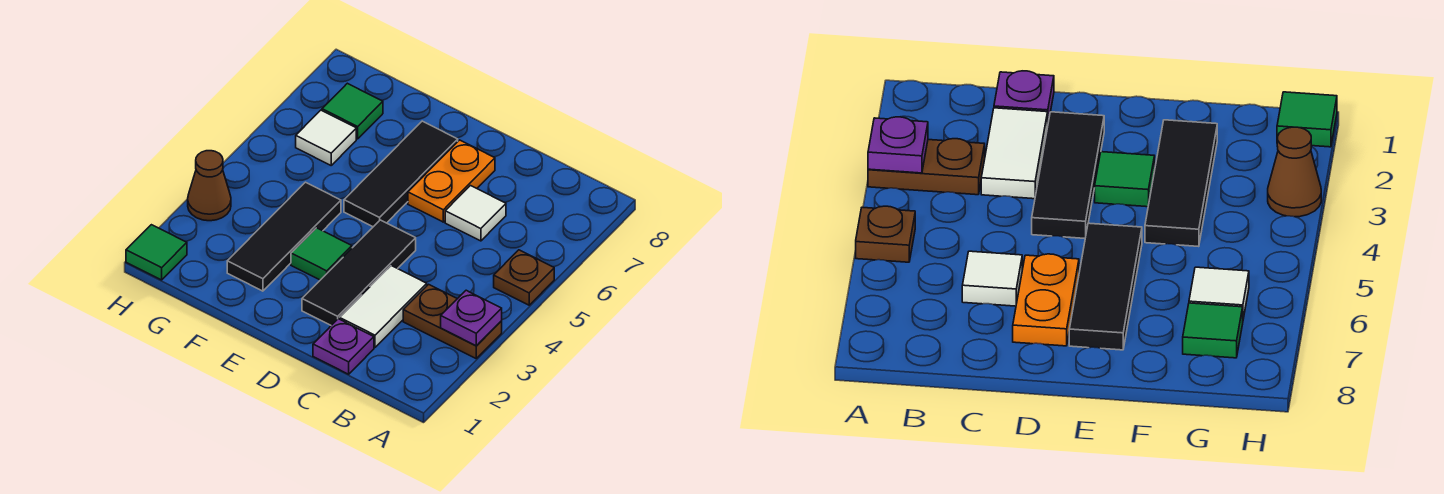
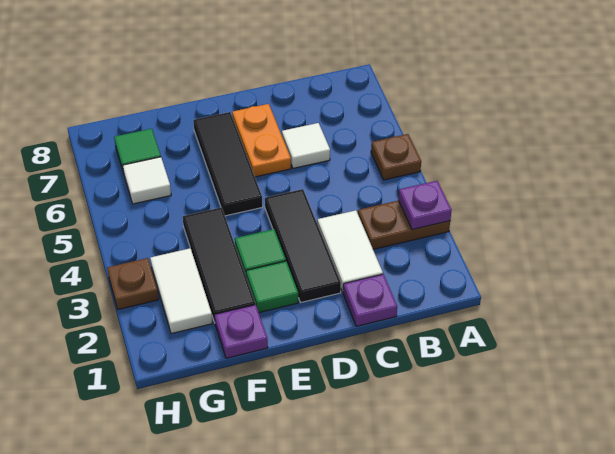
none -> purple 1x1 plate [214,305,268,358]
none -> white 1x2 tile [150,248,213,334]
green 1x1 tile [126,225,187,280] -> green 1x1 tile moved to [246,261,298,313]
brown 1x1 cone [188,151,231,221] -> brown 1x1 plate [107,258,159,309]

